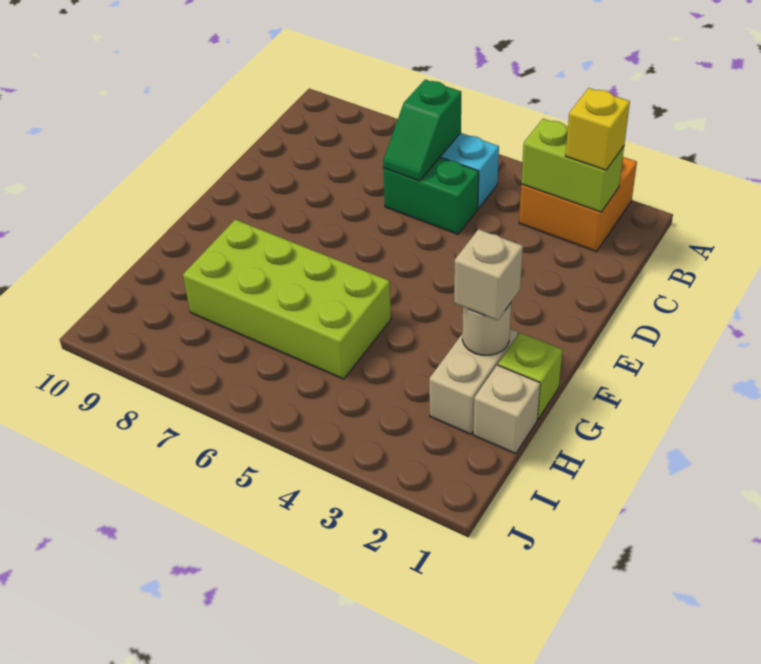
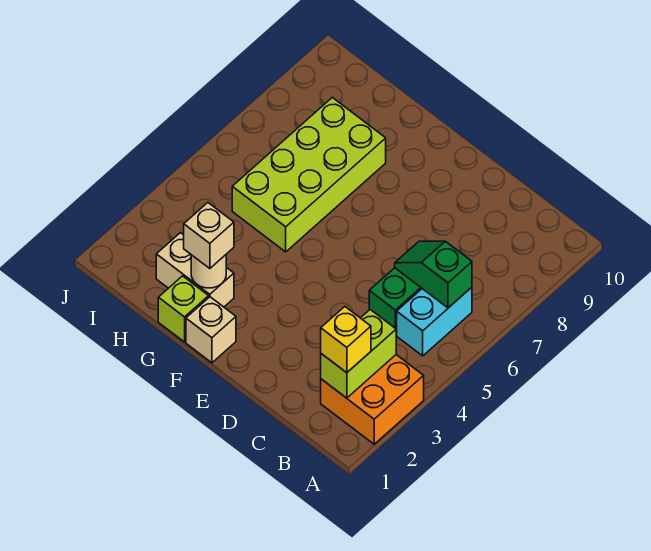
tan 1x1 brick [473,365,540,454] -> tan 1x1 brick moved to [186,297,236,363]

